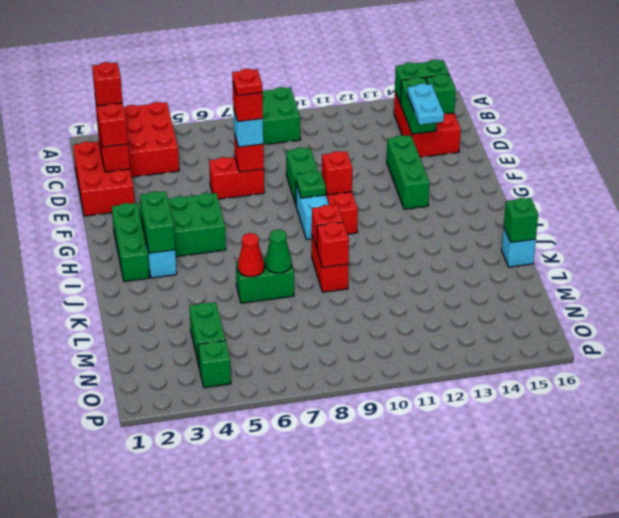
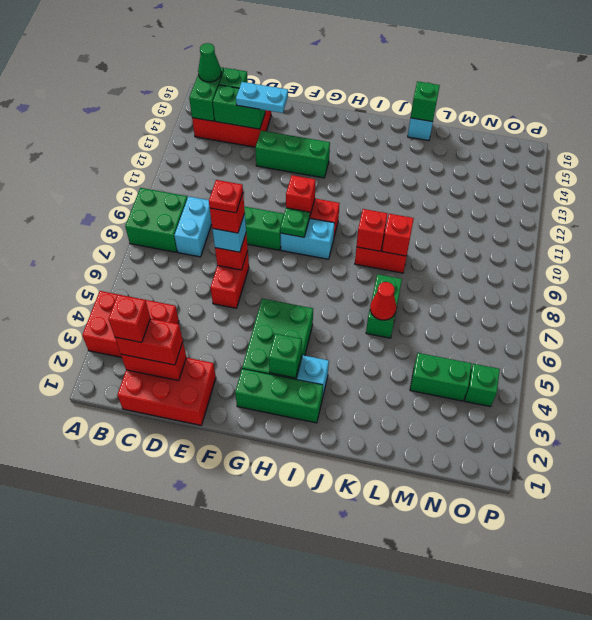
none -> cyan 1x2 brick [174,196,212,257]
green 1x2 brick [140,191,175,253] -> green 1x1 brick [269,334,302,378]
green 1x1 cone [265,230,292,273] -> green 1x1 cone moved to [198,43,221,82]

